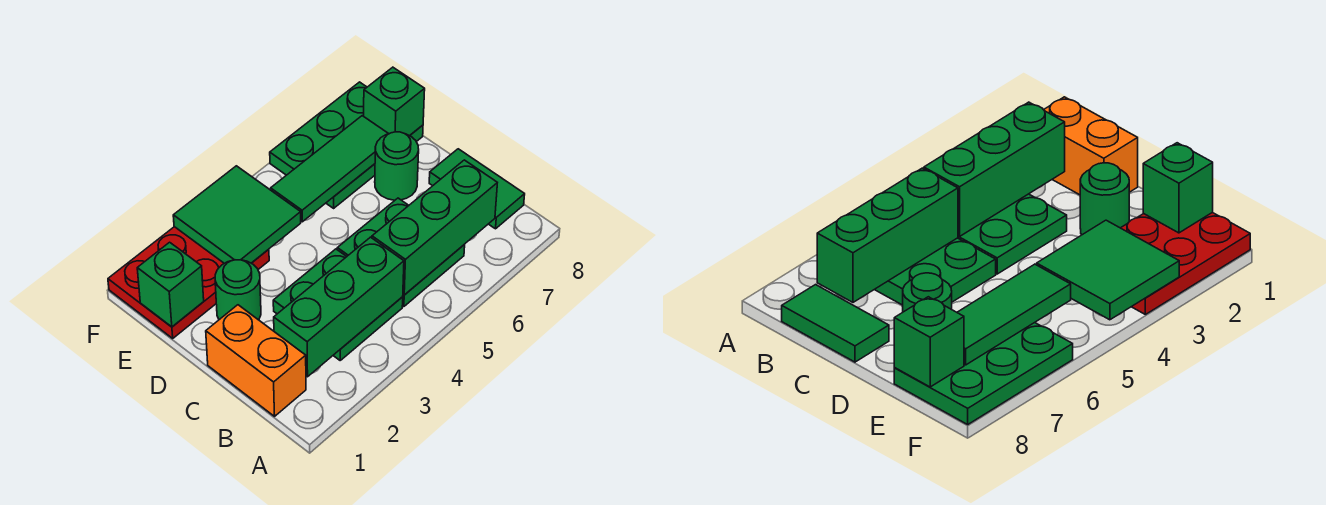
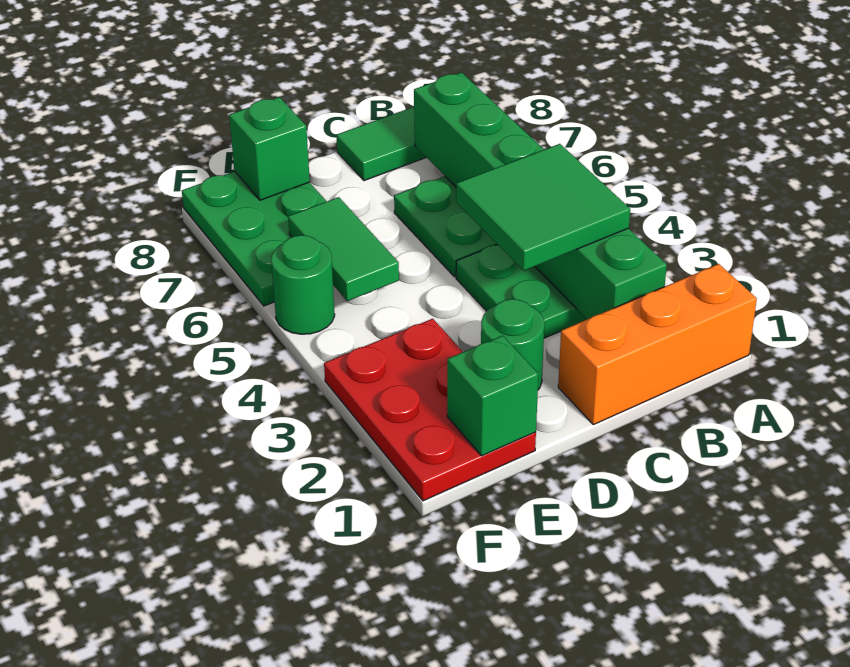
orange 1x2 brick [206,305,306,416] -> orange 1x3 brick [558,264,757,425]
green 1x1 round brick [375,132,419,200] -> green 1x1 round brick moved to [271,235,335,334]
green 2x2 tile [173,166,301,263] -> green 2x2 tile moved to [456,144,630,271]
green 1x3 tile [271,116,389,222] -> green 1x2 tile [288,197,399,301]

